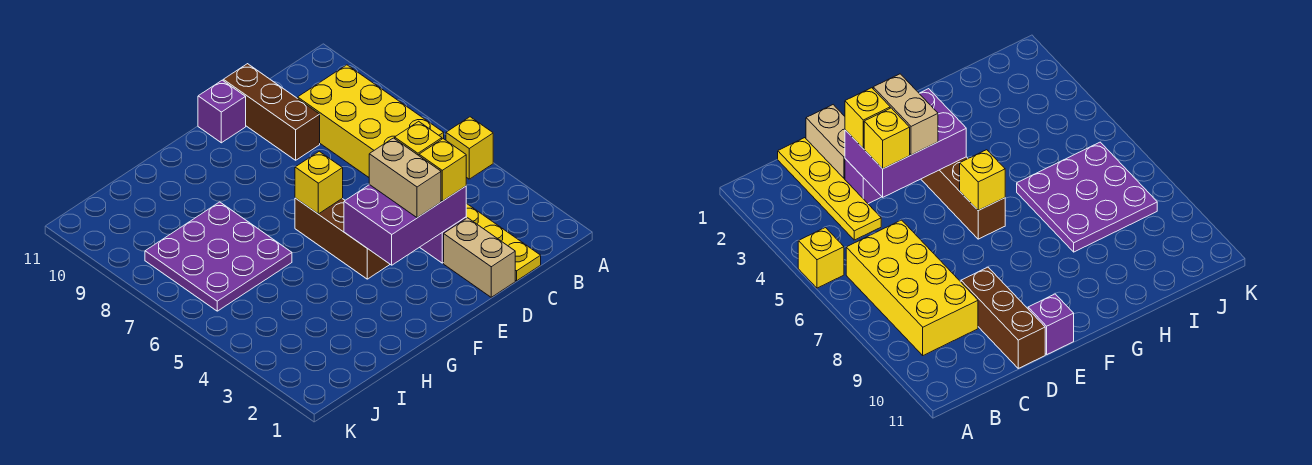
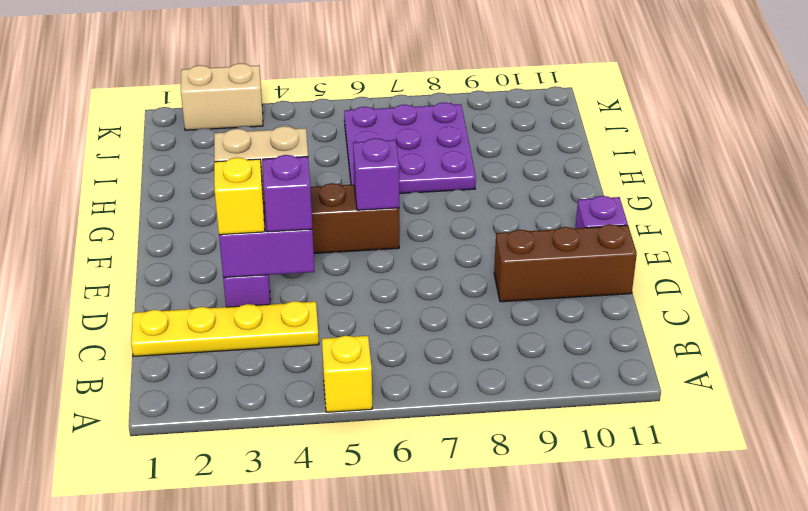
yellow 2x4 brick [298,65,444,177] -> none
tan 1x2 brick [444,218,515,297] -> tan 1x2 brick moved to [181,63,263,130]
yellow 1x1 brick [395,121,442,155] -> purple 1x1 brick [263,155,312,232]
yellow 1x1 brick [295,151,343,214] -> purple 1x1 brick [353,138,399,210]

